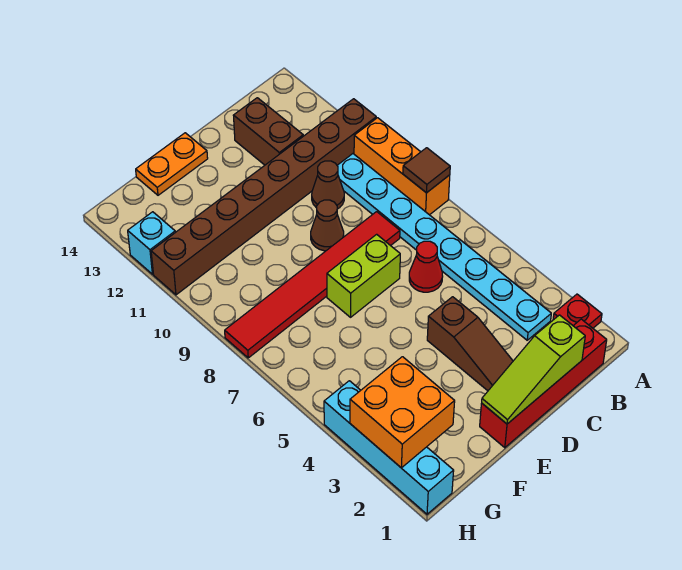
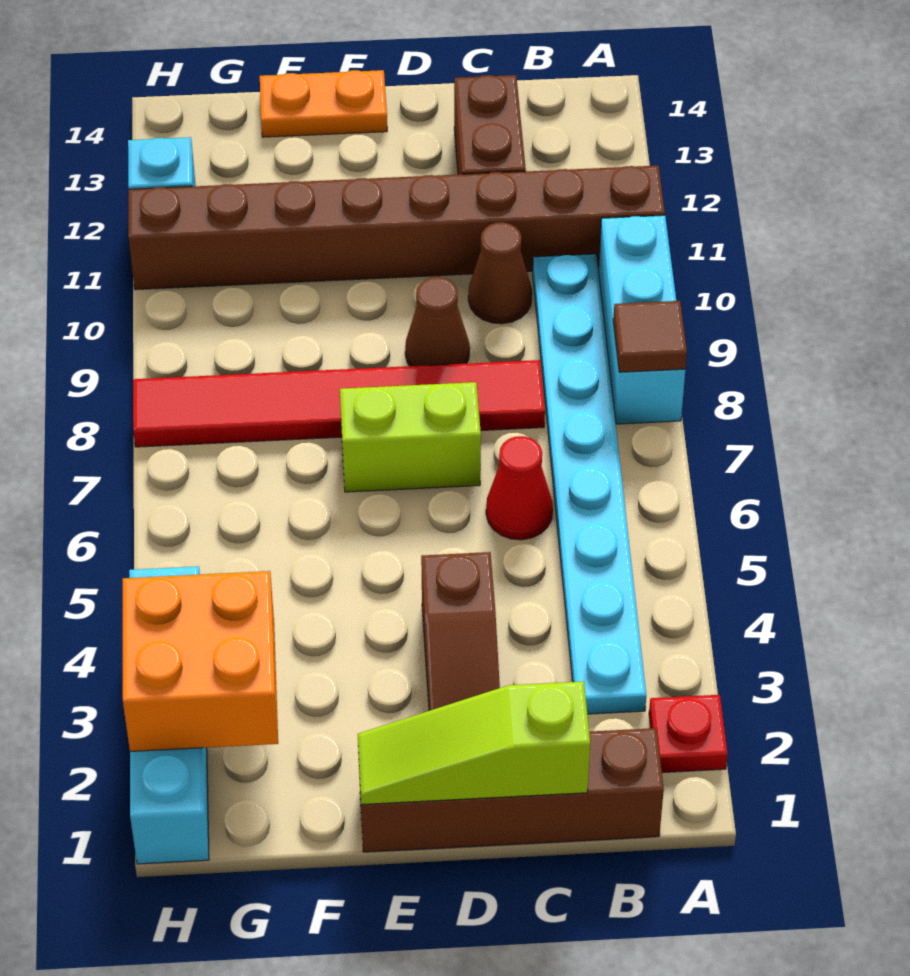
orange 1x3 brick [354,118,450,215] -> cyan 1x3 brick [599,215,685,424]
red 1x4 brick [480,319,607,448] -> brown 1x4 brick [358,728,664,852]

